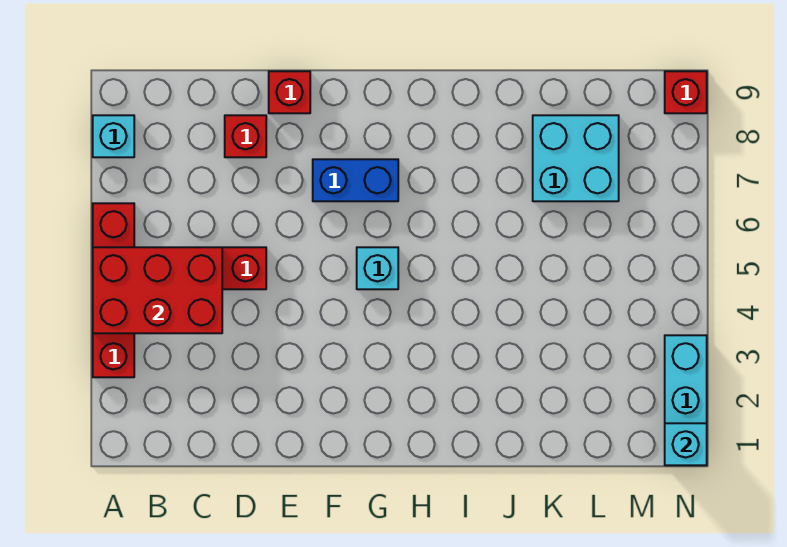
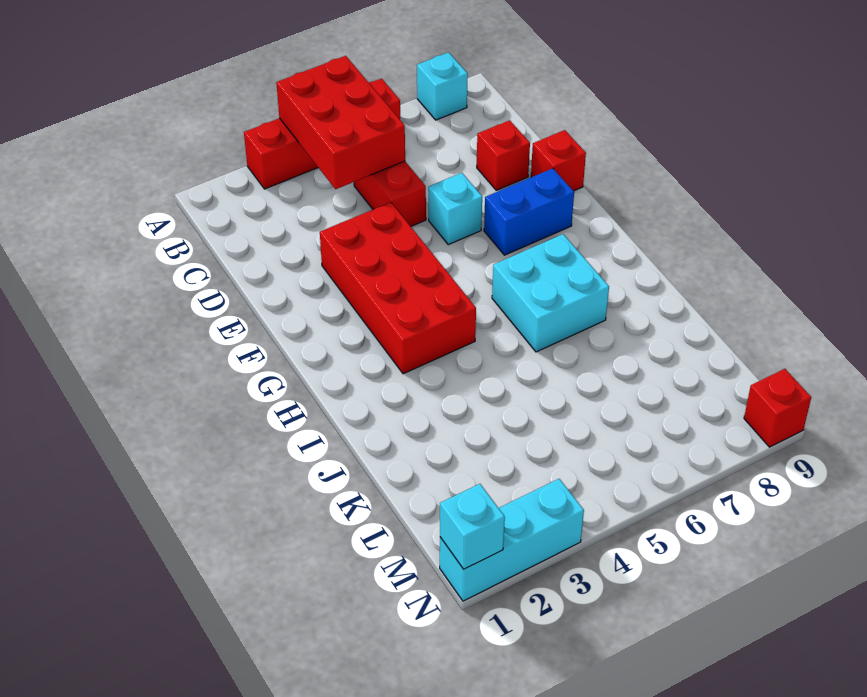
none -> red 2x4 brick [320,202,476,374]
blue 1x2 brick [313,159,398,201] -> blue 1x2 brick turned to [484,168,574,255]
cyan 1x1 brick [357,247,398,289] -> cyan 1x1 brick moved to [428,173,482,245]
cyan 2x2 brick [533,115,619,201] -> cyan 2x2 brick moved to [492,234,609,352]

